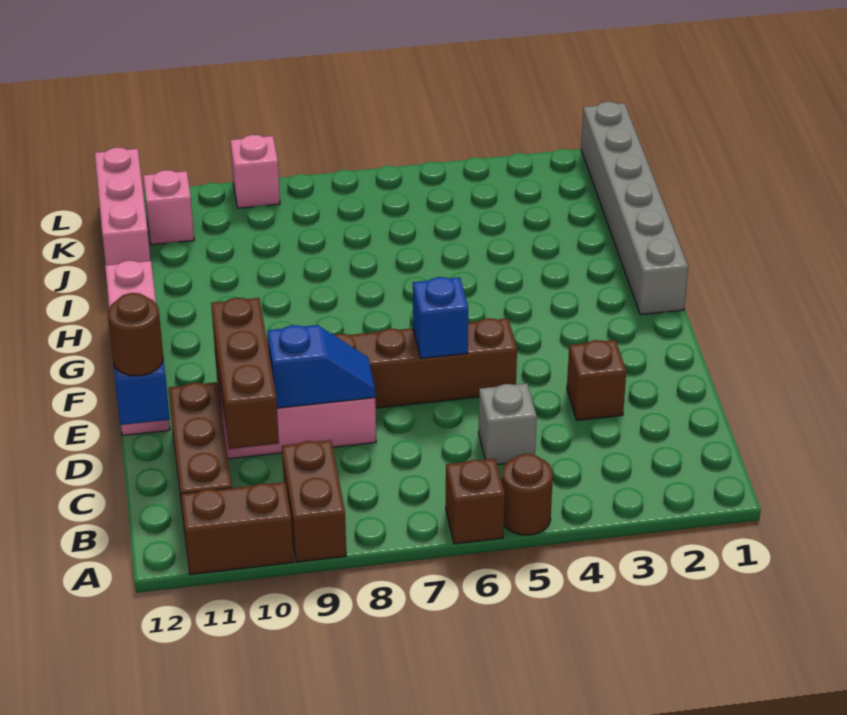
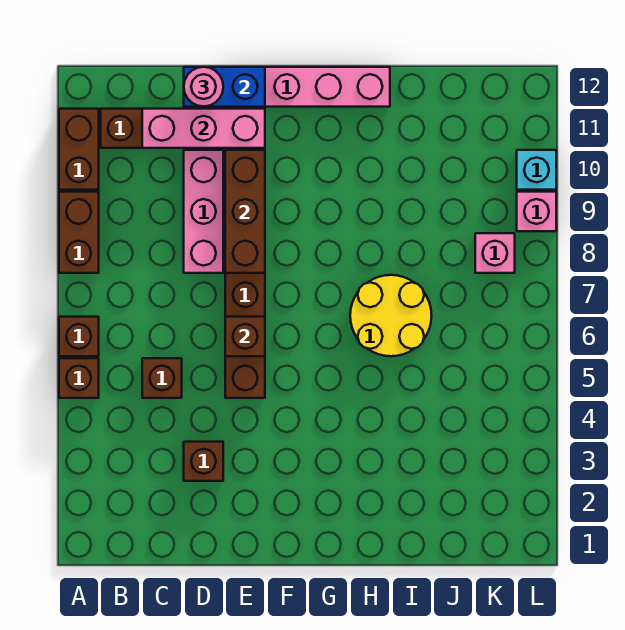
brown 1x1 round brick [502,454,553,535] -> brown 1x1 brick [59,358,99,398]
brown 1x2 brick [282,440,346,562] -> brown 1x2 brick turned to [59,192,99,273]
grey 1x1 brick [478,383,537,465] -> brown 1x1 brick [142,358,182,398]
brown 1x3 brick [211,298,279,449] -> brown 1x3 brick turned to [225,150,265,273]
blue 1x2 slope [267,325,375,408] -> none
brown 1x1 round brick [108,293,163,376] -> pink 1x1 round brick [184,67,223,106]
blue 1x1 brick [413,277,468,358] -> brown 1x1 brick [225,317,265,356]
grey 1x6 brick [581,102,688,315] -> none
none -> yellow 2x2 round brick [350,275,432,356]
pink 1x3 brick [95,148,150,265] -> pink 1x3 brick moved to [142,109,265,148]
pink 1x1 brick [143,170,194,245] -> pink 1x1 brick moved to [475,233,515,273]
none -> cyan 1x1 brick [517,150,556,190]

